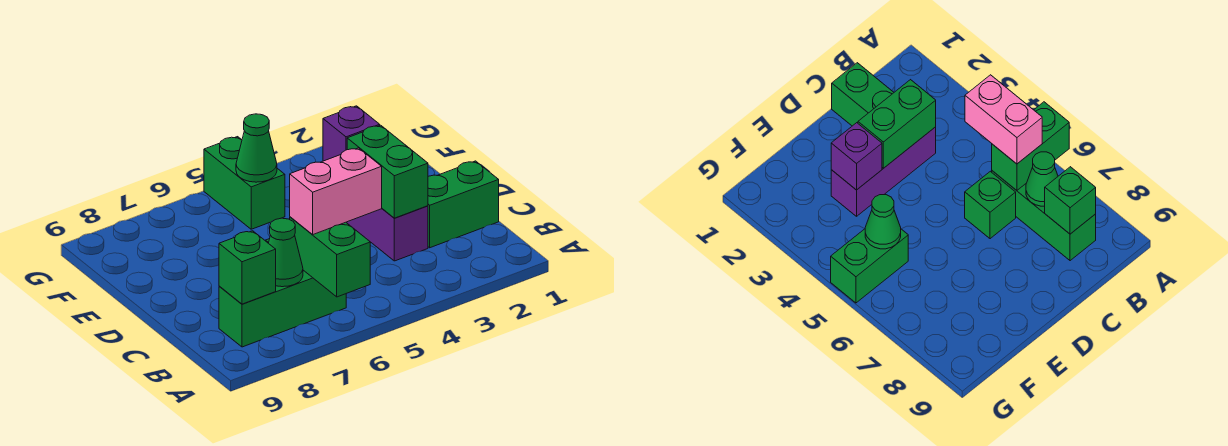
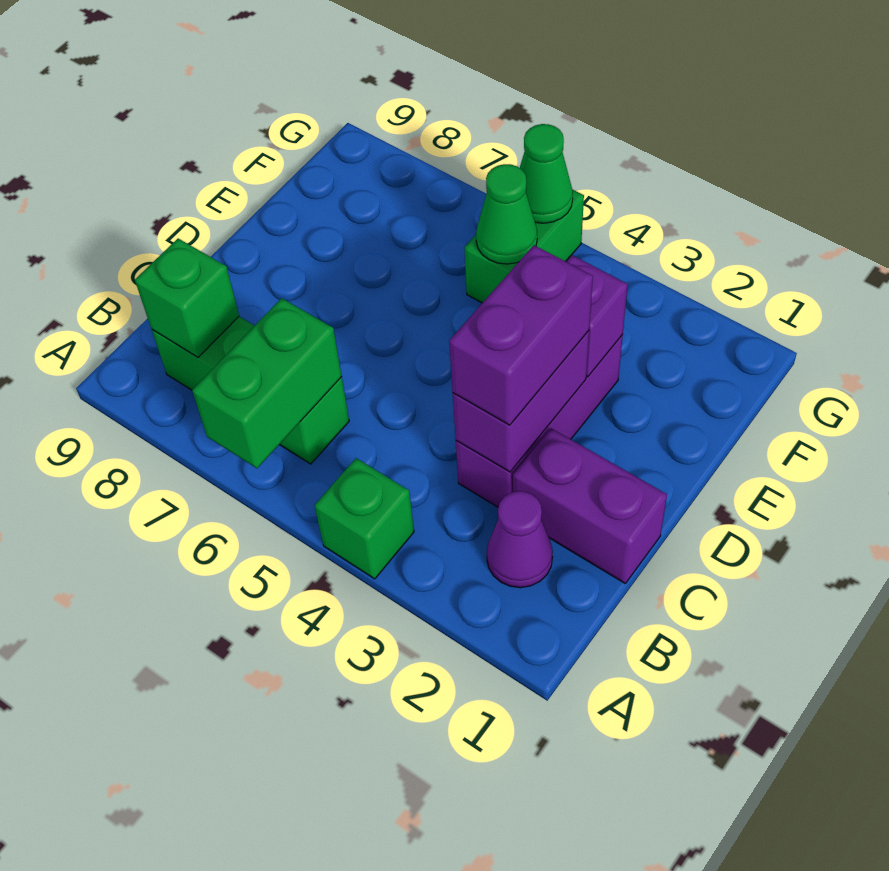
none -> purple 1x1 cone [487,491,553,588]
pink 1x2 brick [290,148,382,234] -> none
green 1x1 cone [269,218,303,287] -> green 1x1 cone moved to [520,124,573,223]
green 1x2 brick [428,161,499,248] -> purple 1x2 brick [513,428,667,583]
green 1x2 brick [347,125,428,218] -> purple 1x2 brick [453,331,589,472]
none -> purple 1x2 brick [449,245,593,425]
green 1x1 brick [965,171,1016,239] -> green 1x1 brick moved to [315,458,414,579]

